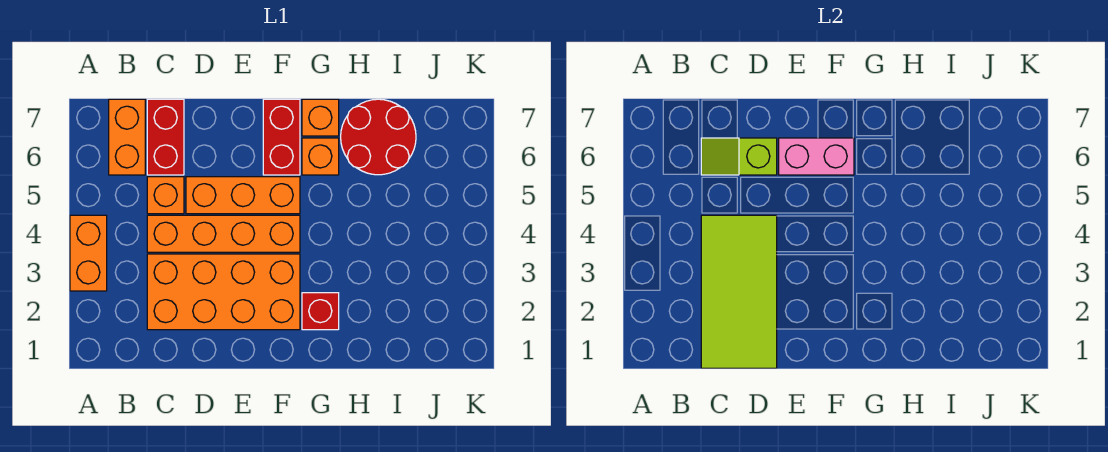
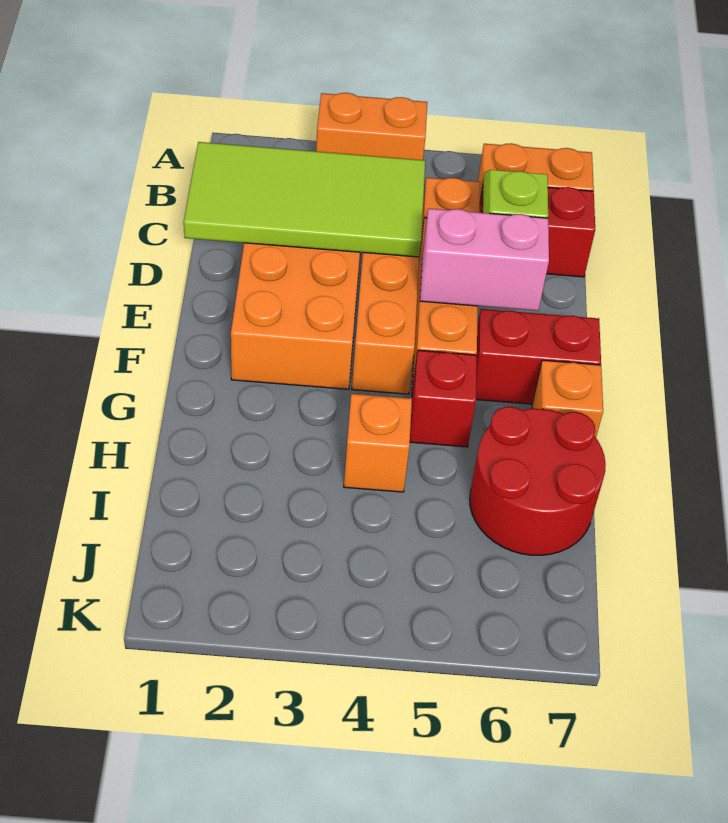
pink 1x2 brick [779,138,854,175] -> pink 1x2 brick turned to [420,209,549,311]
red 1x1 brick [302,293,339,330] -> red 1x1 brick moved to [410,350,477,447]
orange 1x1 brick [302,138,339,175] -> orange 1x1 brick moved to [344,394,412,492]

